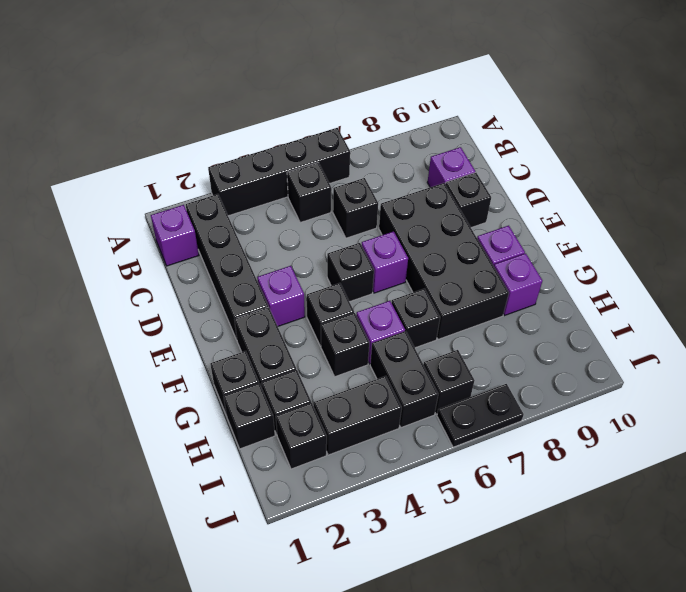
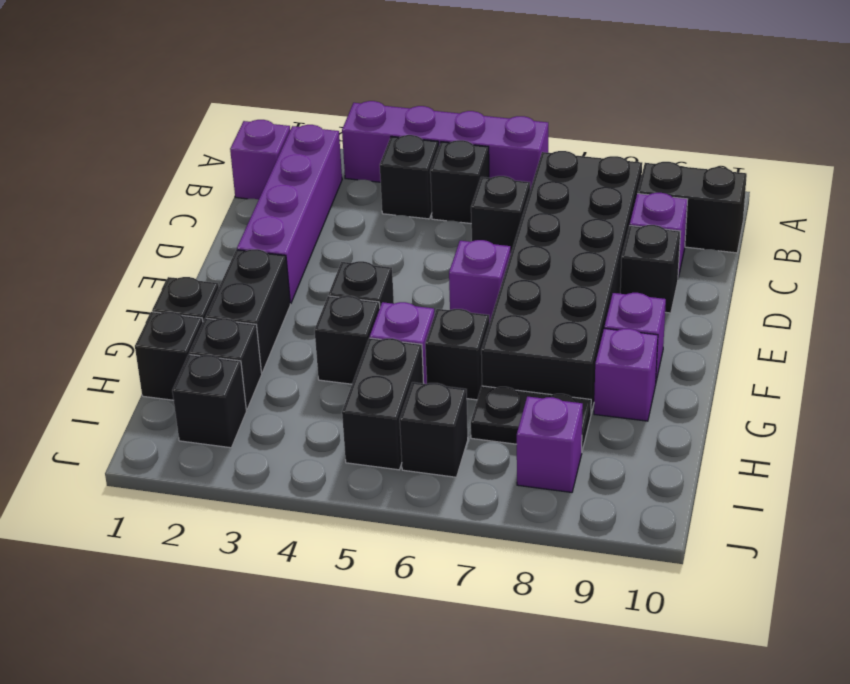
black 1x4 brick [208,128,350,216] -> purple 1x4 brick [342,101,548,189]
black 1x4 brick [186,194,268,340] -> purple 1x4 brick [237,125,342,304]
black 2x4 brick [379,183,509,339] -> black 2x6 brick [481,151,642,413]
purple 1x1 brick [257,266,305,326] -> purple 1x1 brick moved to [517,397,583,492]
black 1x1 brick [327,243,374,302] -> black 1x1 brick moved to [380,135,439,219]
black 1x2 brick [314,376,402,455] -> black 1x2 brick moved to [637,162,747,253]
black 1x2 plate [437,384,524,447] -> black 1x2 plate moved to [471,386,591,451]

